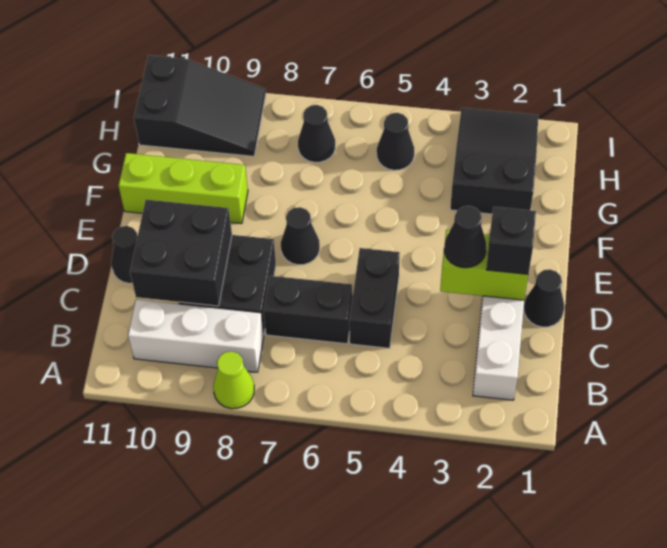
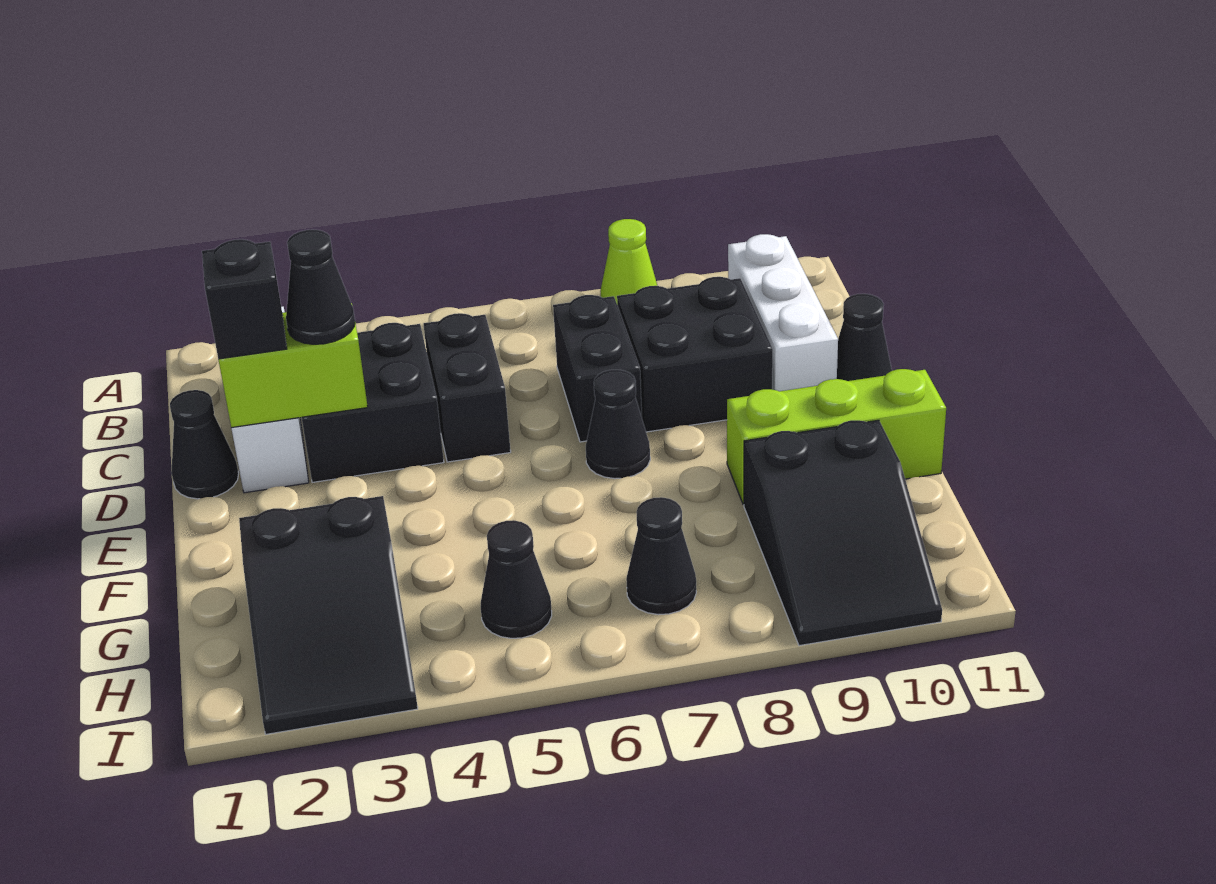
white 1x3 brick [128,299,264,372] -> white 1x3 brick turned to [728,234,838,391]
black 1x2 brick [264,276,353,344] -> black 1x2 brick turned to [553,295,642,442]
black 2x2 brick [130,200,232,306] -> black 2x2 brick moved to [302,323,444,482]
black 2x3 slope [134,55,266,156] -> black 2x3 slope turned to [744,420,942,646]

